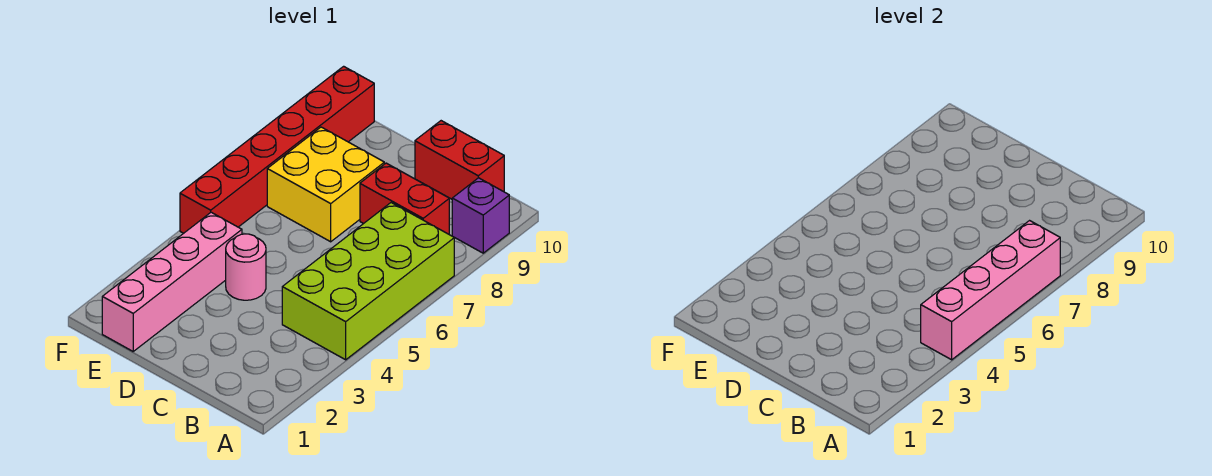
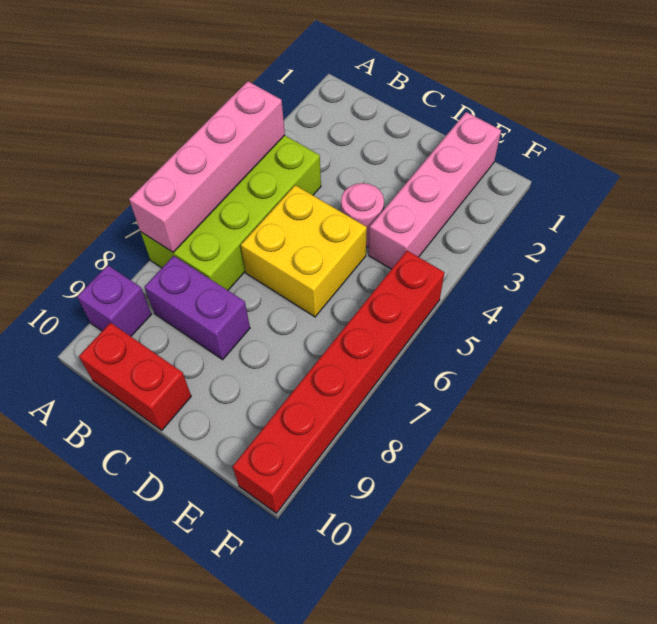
red 1x2 brick [360,163,449,234] -> purple 1x2 brick [145,256,250,360]
yellow 2x2 brick [267,127,384,242] -> yellow 2x2 brick moved to [241,185,367,317]

